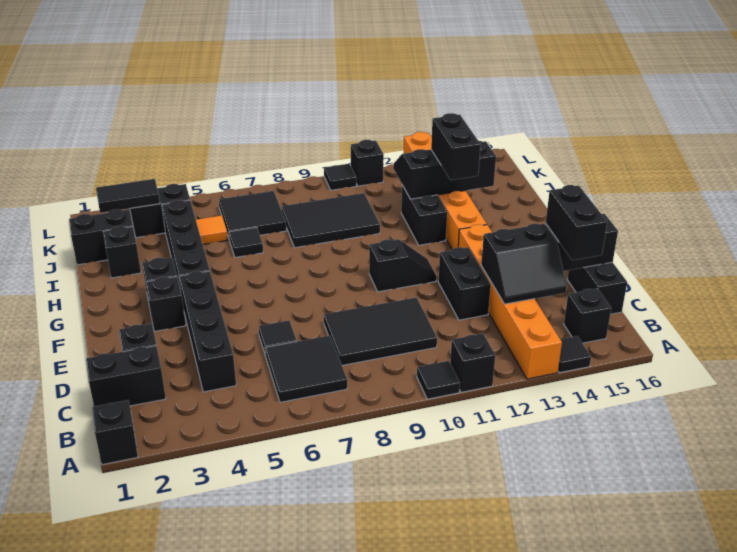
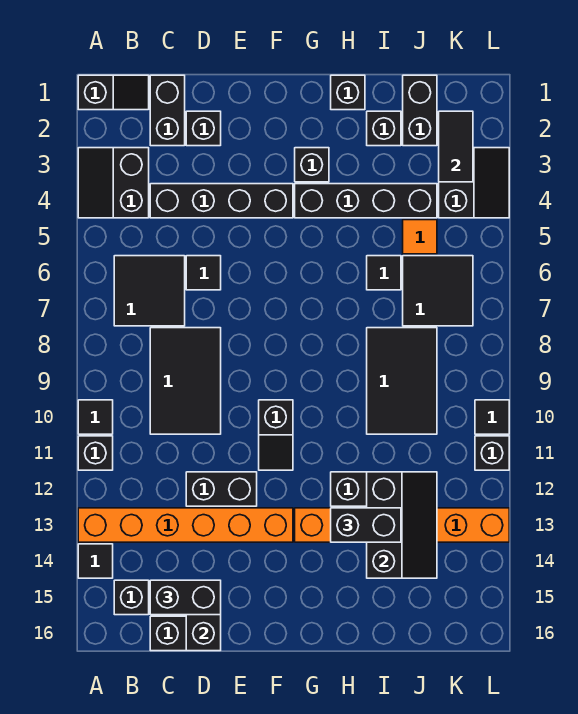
black 2x2 slope [481,224,567,304] -> black 2x2 slope moved to [78,148,149,218]
black 1x1 brick [146,277,186,331] -> black 1x1 brick moved to [331,75,365,110]

